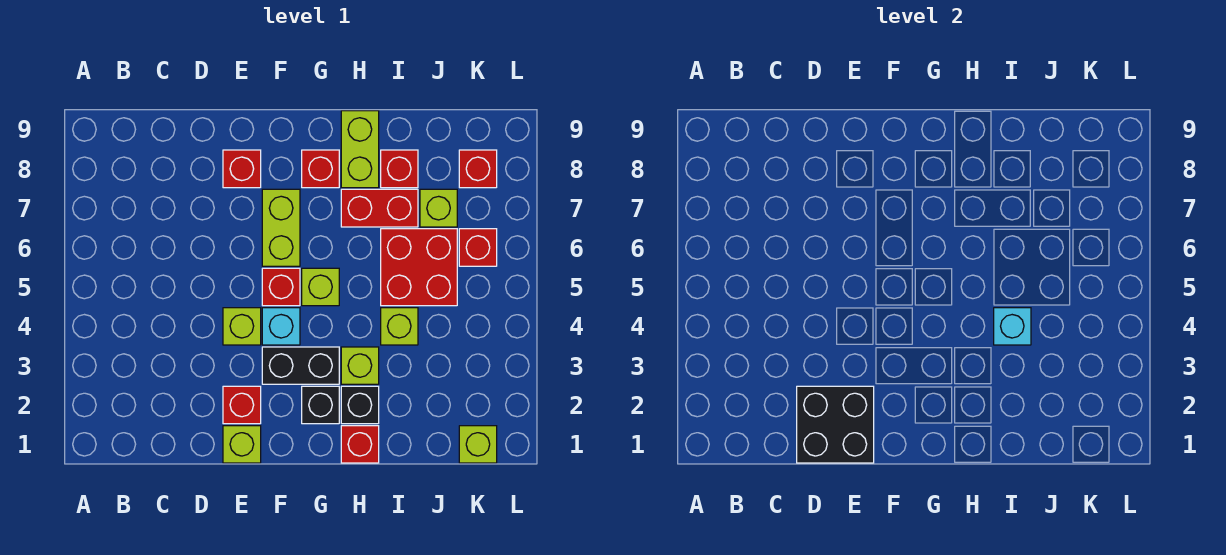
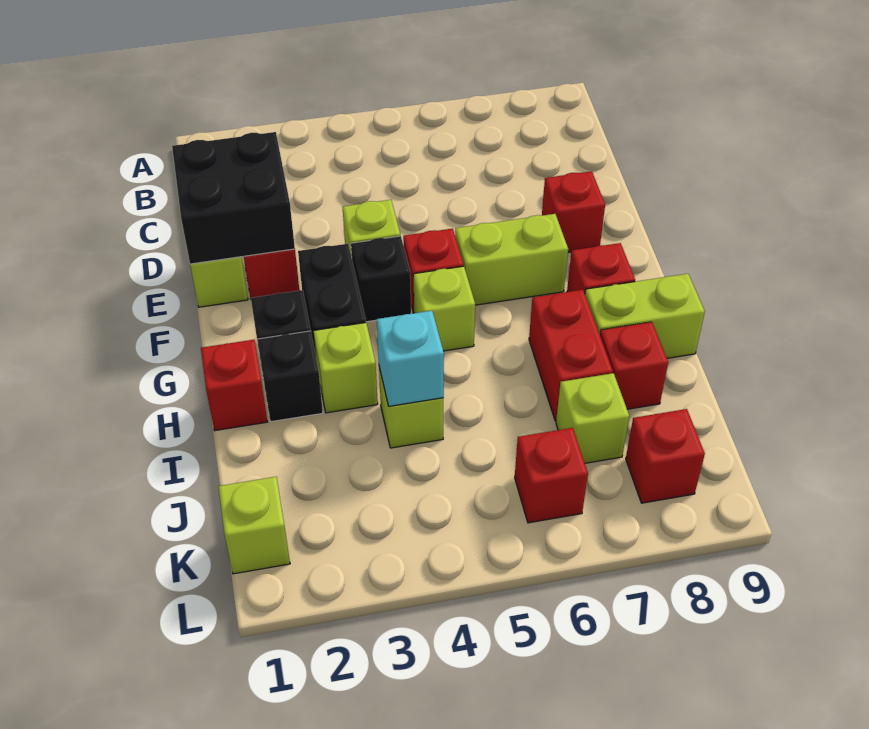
cyan 1x1 brick [262,308,300,345] -> black 1x1 brick [351,236,411,322]
red 2x2 brick [381,229,457,306] -> none

